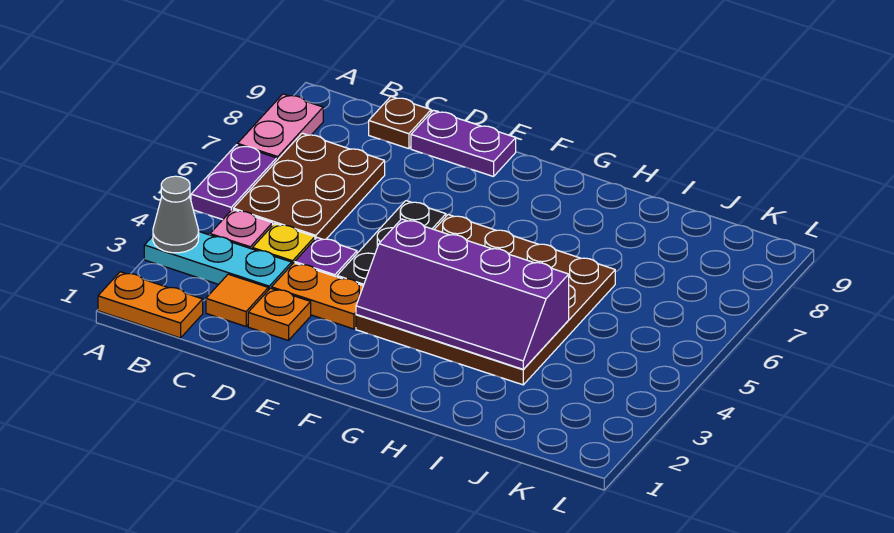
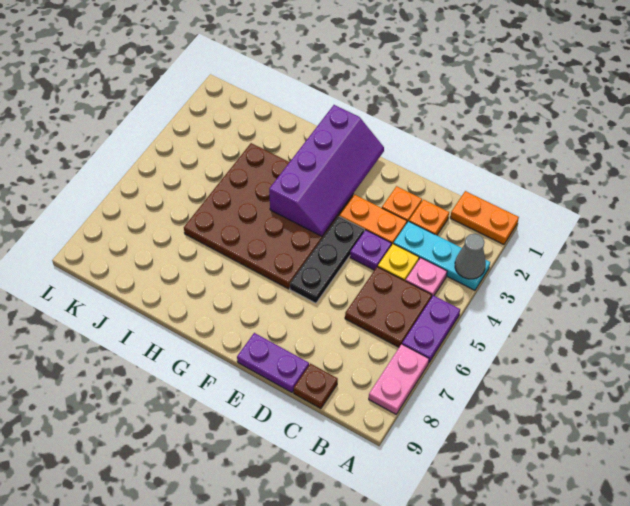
brown 2x3 plate [233,133,385,239] -> brown 2x2 plate [345,267,432,347]
orange 1x1 tile [206,274,268,326] -> orange 1x1 plate [409,200,449,235]
purple 2x4 slope [356,219,569,369] -> purple 2x4 slope turned to [269,105,384,236]

